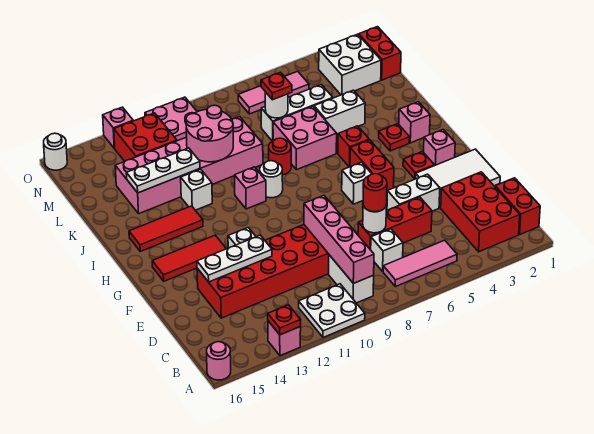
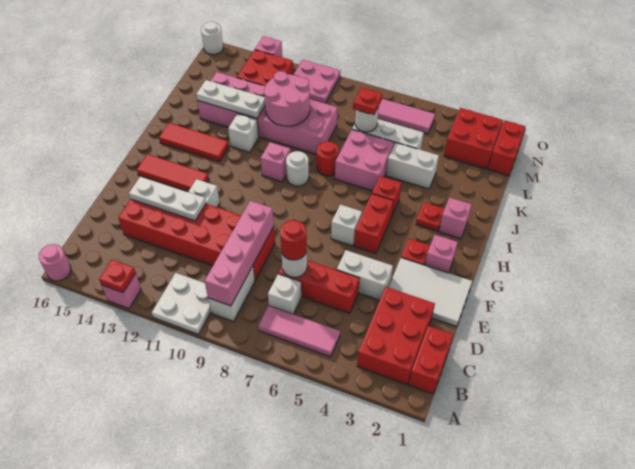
white 2x2 brick [319,34,381,95] -> red 2x2 brick [444,108,503,169]

